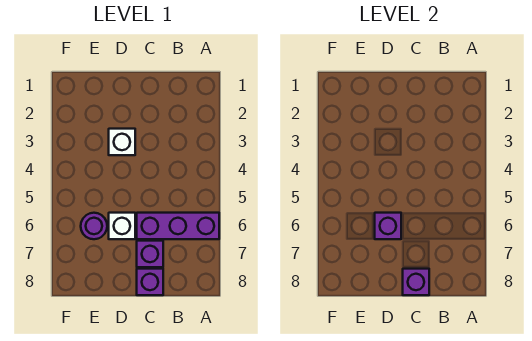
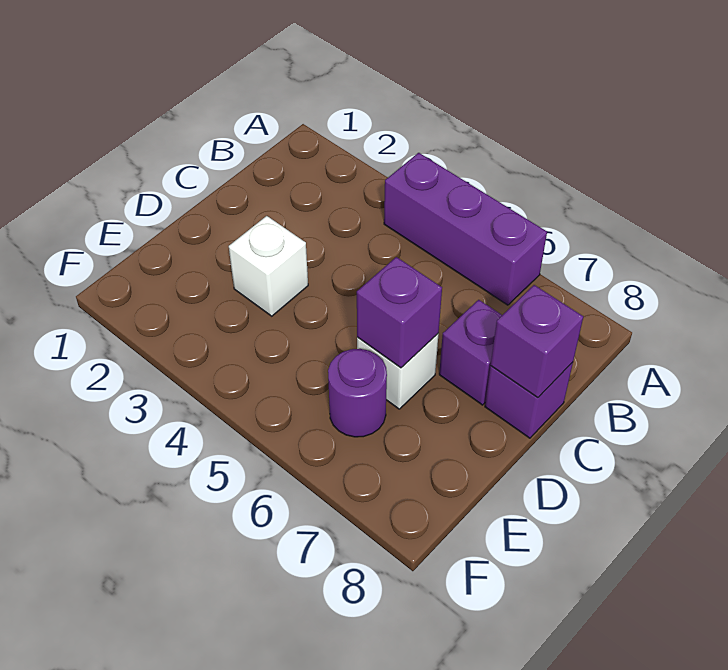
purple 1x3 brick [137,213,219,239] -> purple 1x3 brick turned to [384,153,547,305]

